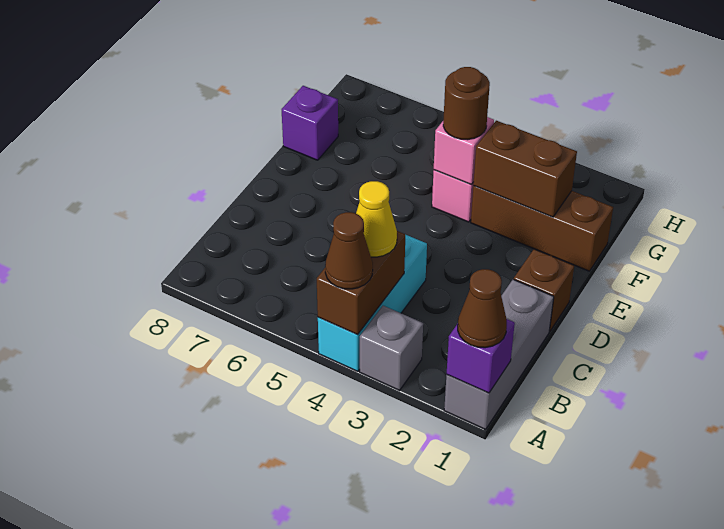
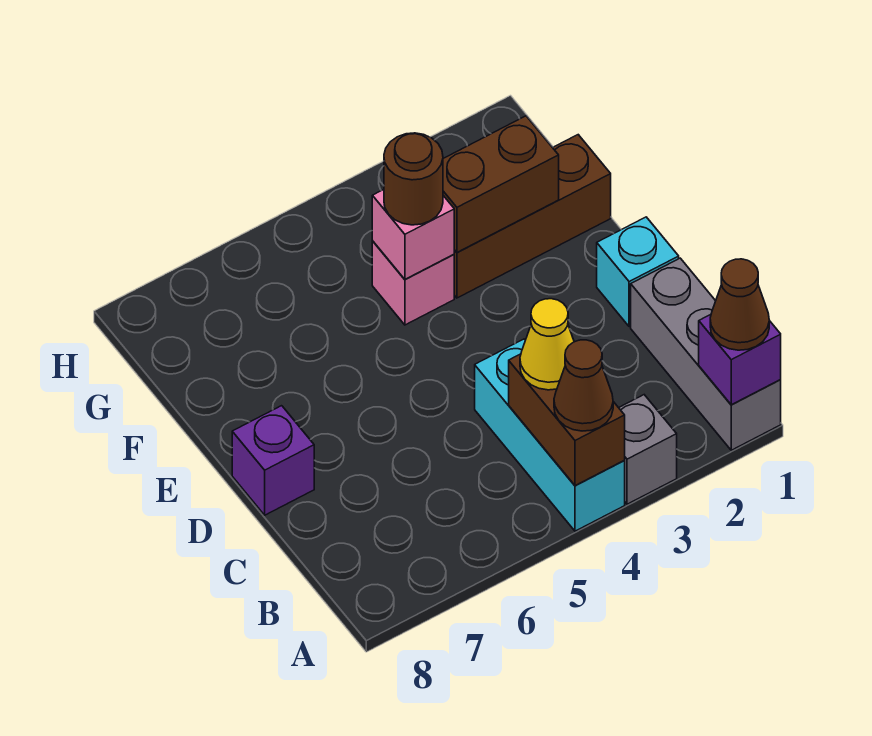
brown 1x1 brick [514,249,574,331] -> cyan 1x1 brick [597,217,679,327]
purple 1x1 brick [282,86,338,160] -> purple 1x1 brick moved to [232,406,314,515]

